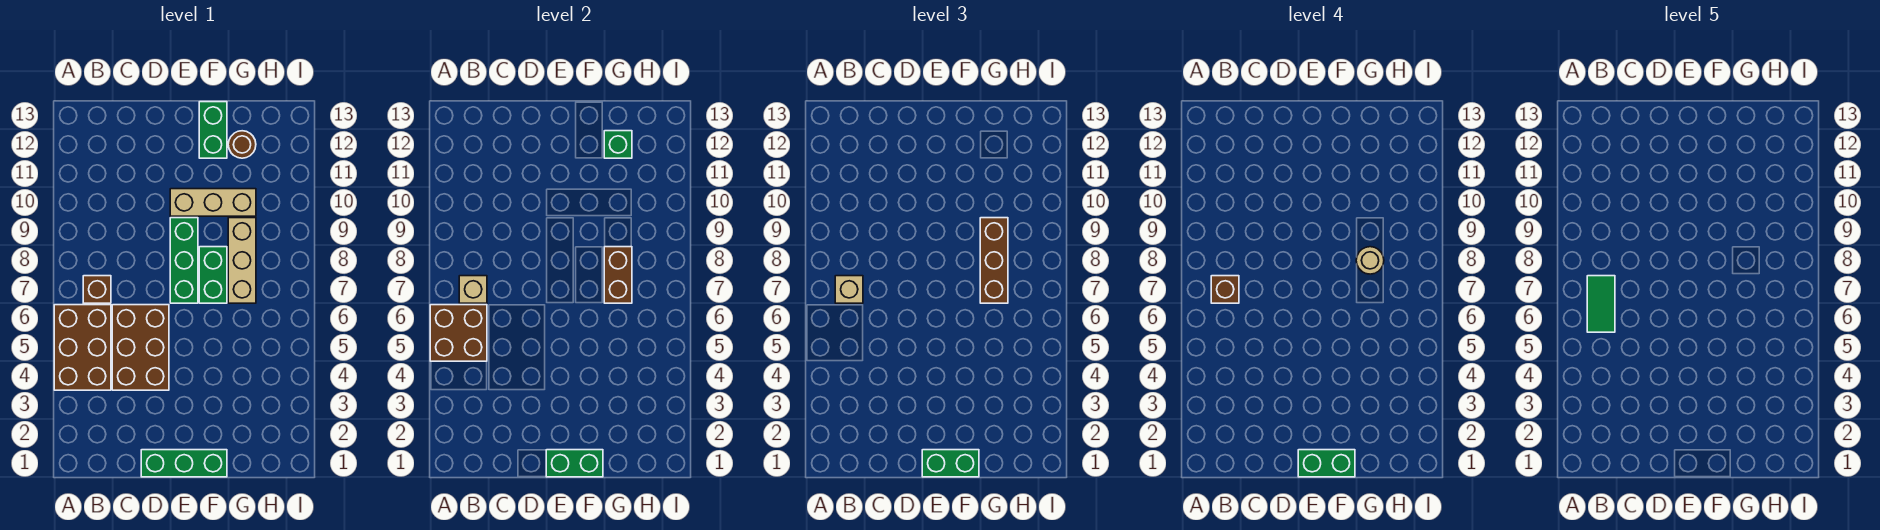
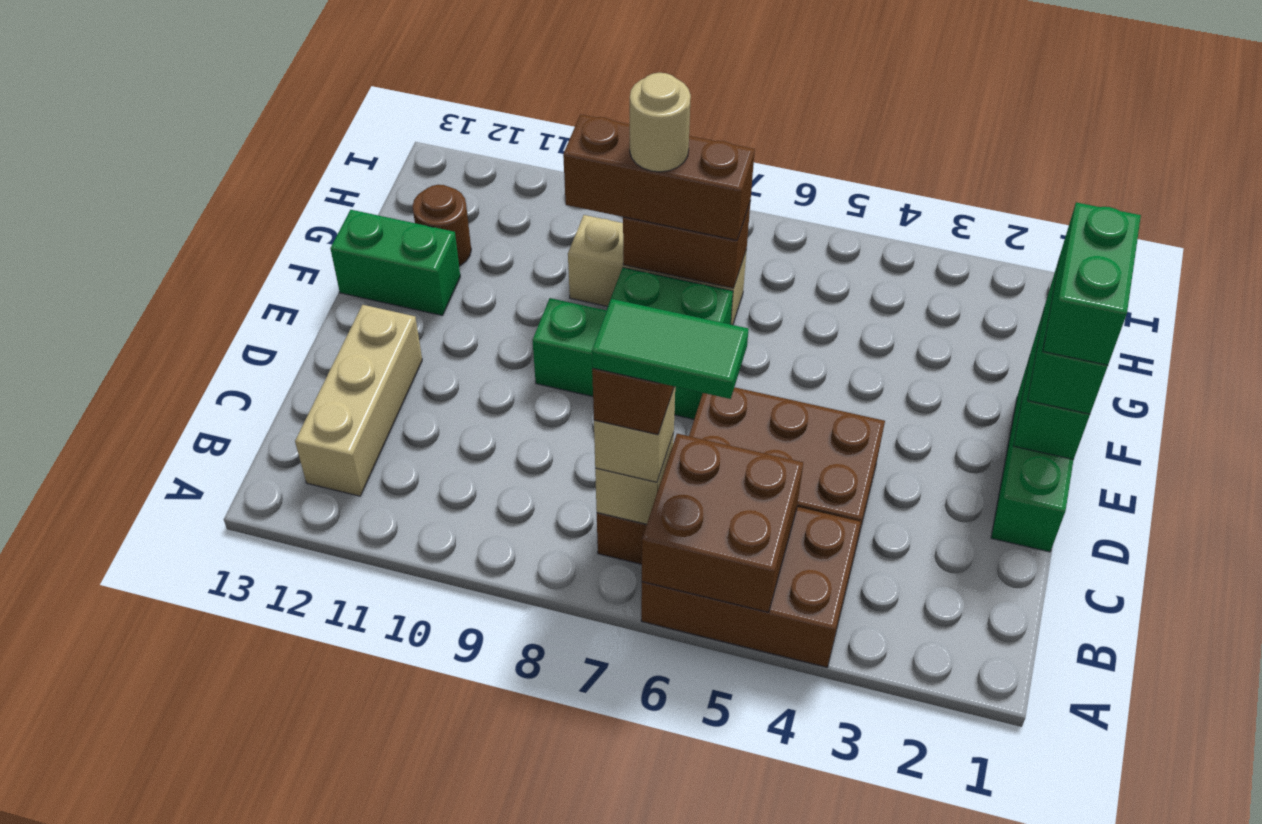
tan 1x3 brick [170,189,256,216] -> tan 1x3 brick moved to [295,305,422,496]
green 1x1 brick [604,131,632,158] -> none

